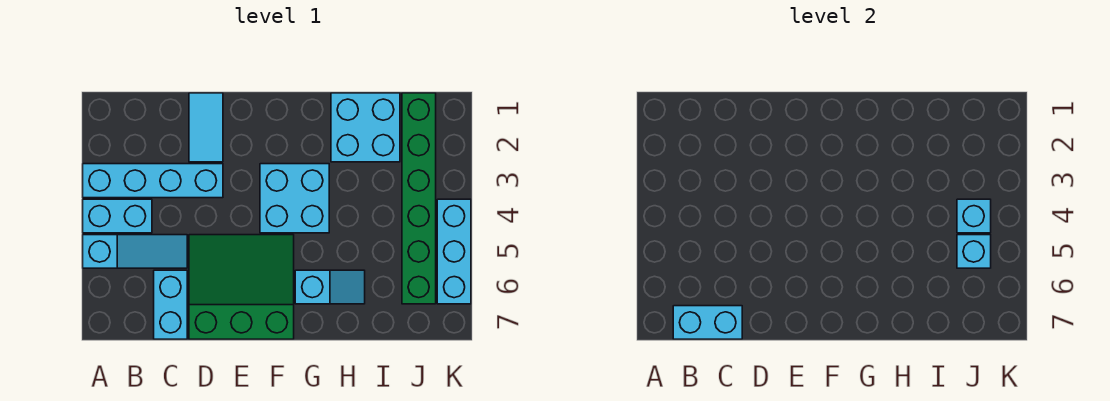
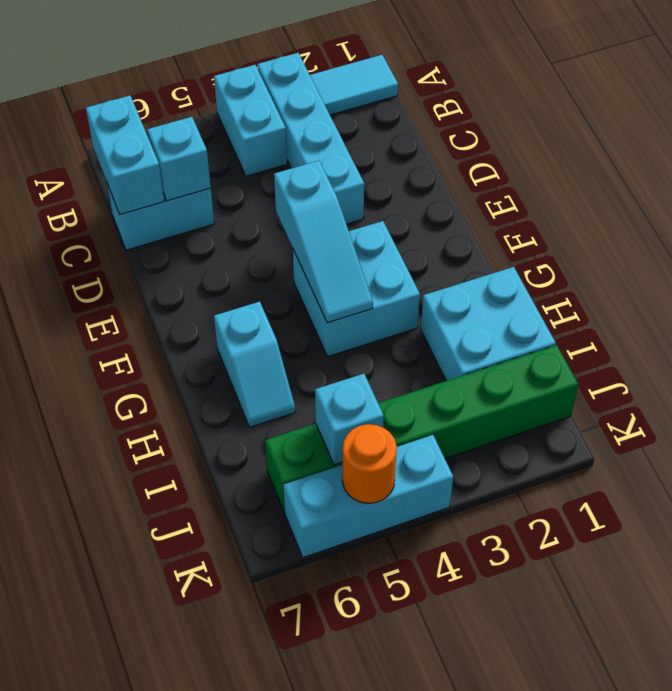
cyan 1x3 slope [83,235,187,268] -> cyan 1x3 slope moved to [274,161,373,323]
cyan 1x2 tile [189,93,223,162] -> cyan 1x2 tile moved to [310,55,398,115]
green 3x3 slope [189,235,294,339] -> none
cyan 1x1 brick [957,199,991,233] -> cyan 1x1 brick moved to [147,117,211,201]
none -> orange 1x1 round brick [342,424,397,503]

